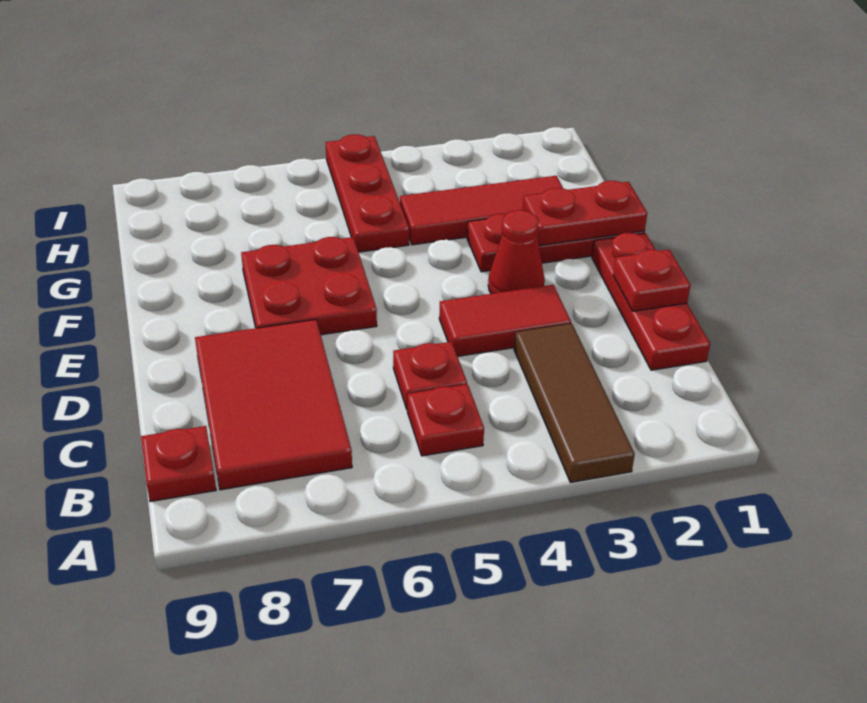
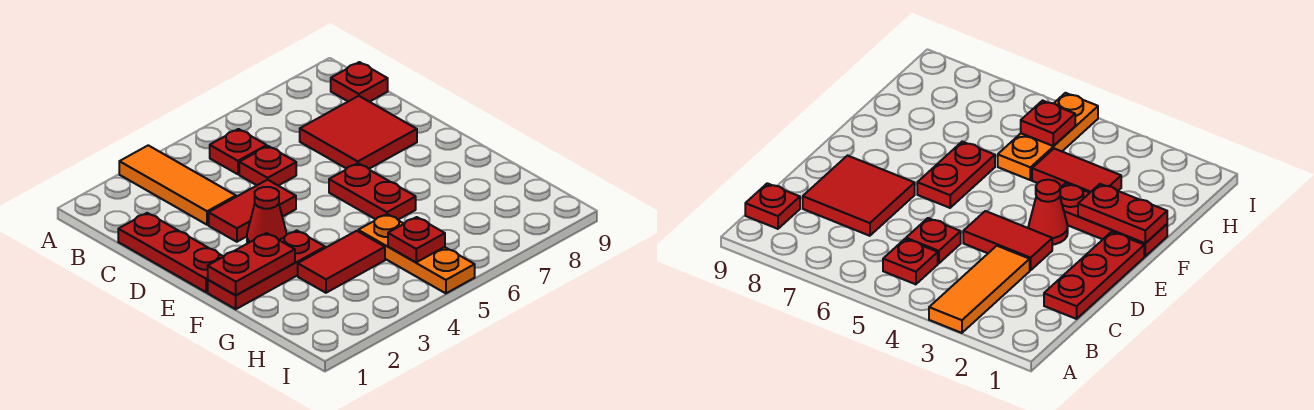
brown 1x3 tile [514,323,635,483] -> orange 1x3 tile [119,145,236,225]
red 2x3 tile [195,320,352,490] -> red 2x2 tile [300,96,417,169]
red 1x1 plate [613,250,691,311] -> red 1x1 plate moved to [388,217,445,262]
red 2x2 plate [241,237,377,335] -> red 1x2 plate [329,163,416,220]
red 1x3 tile [400,176,563,245] -> red 1x2 tile [298,231,385,293]
red 1x3 plate [326,134,409,252] -> orange 1x3 plate [358,214,475,293]

